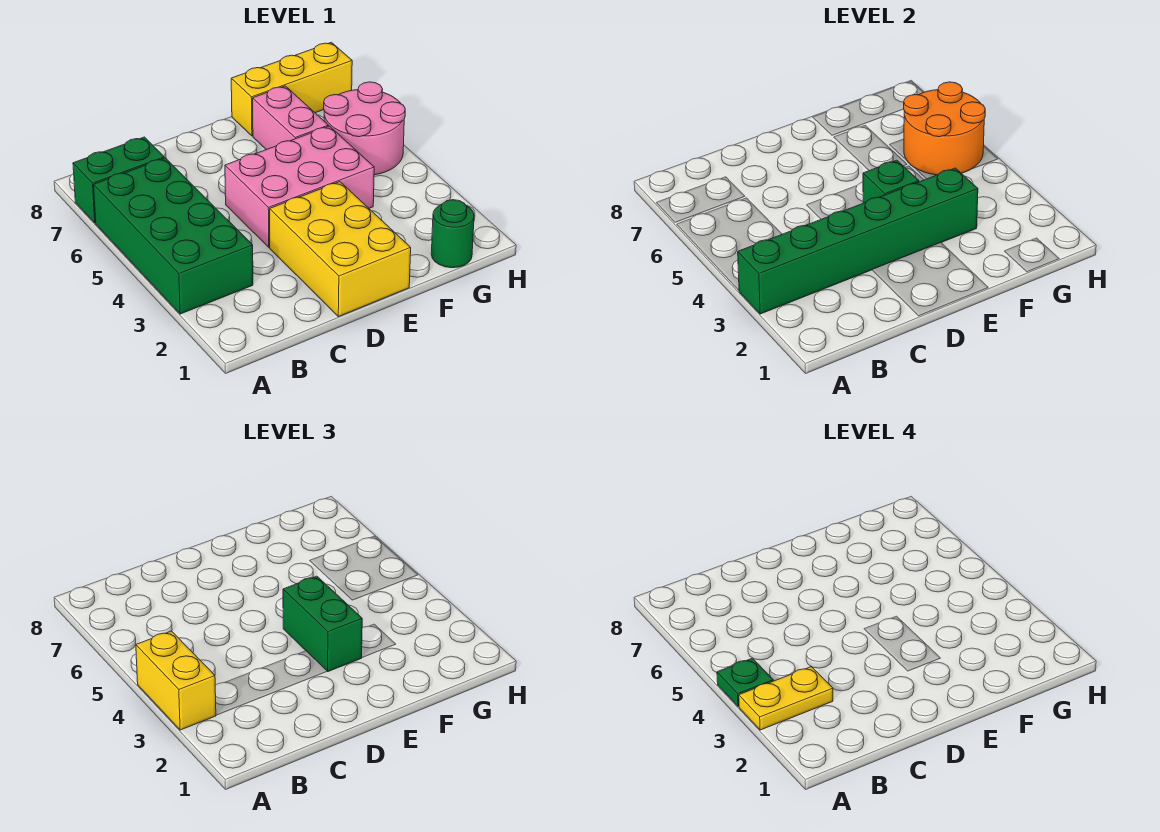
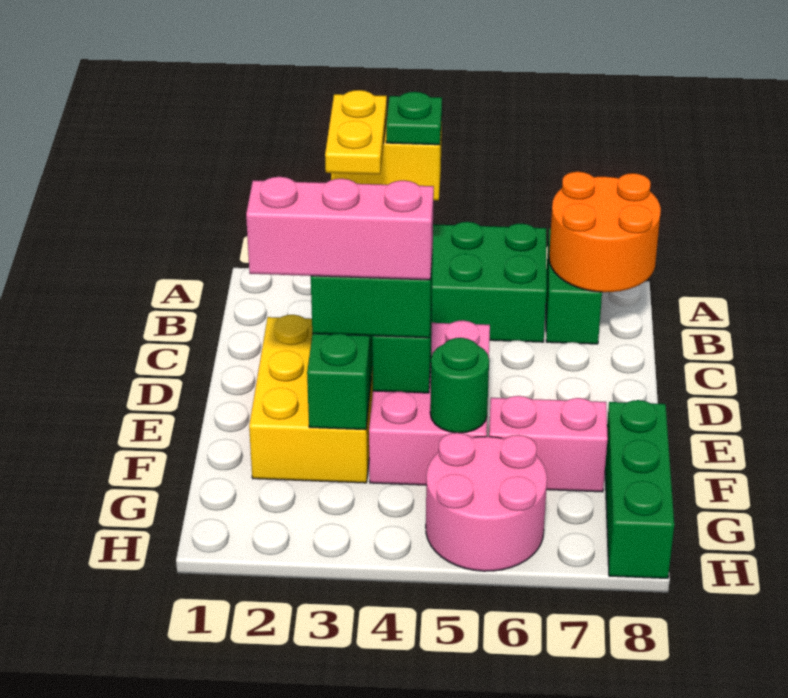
yellow 2x3 brick [270,182,411,317] -> yellow 2x3 brick turned to [249,315,373,483]
none -> pink 1x3 brick [246,177,434,280]
yellow 1x3 brick [231,42,352,136] -> green 1x3 brick [605,400,674,578]
green 1x1 round brick [431,200,474,268] -> green 1x1 round brick moved to [430,338,489,433]
orange 2x2 round brick [904,82,985,175] -> orange 2x2 round brick moved to [549,172,661,292]

